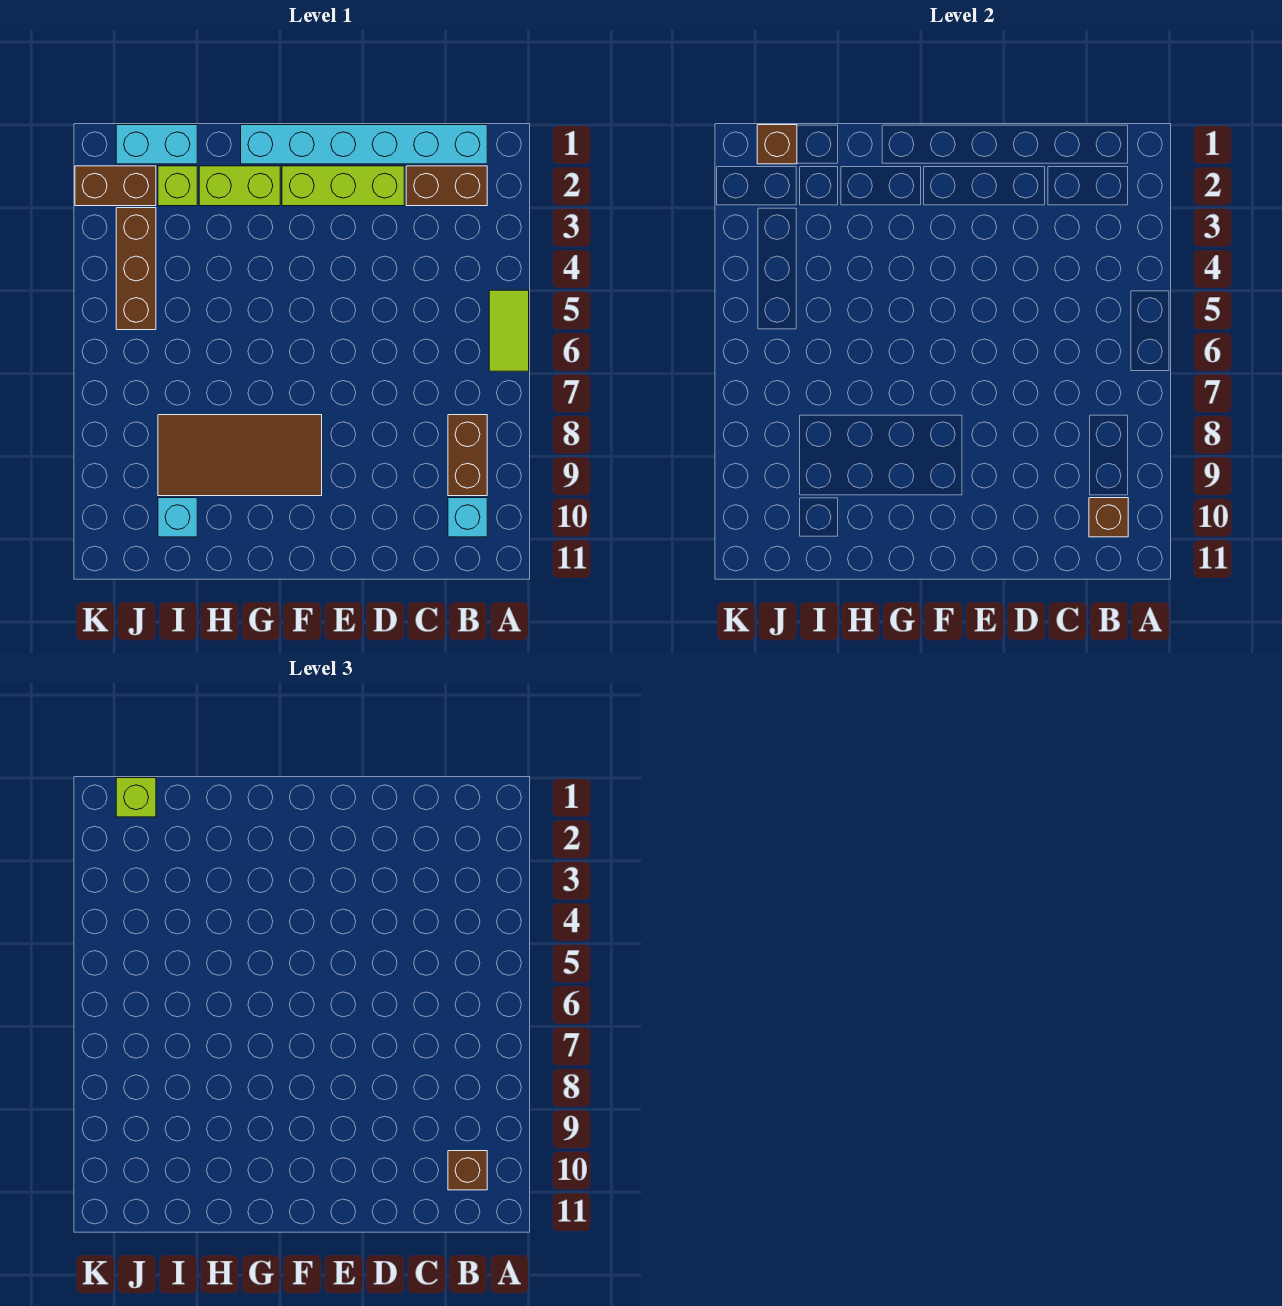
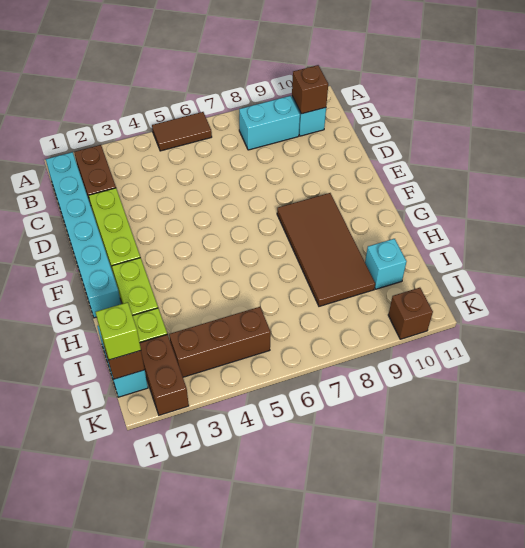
lime 1x2 tile [489,290,529,371] -> brown 1x2 tile [152,112,212,151]
brown 1x2 brick [448,415,487,496] -> cyan 1x2 brick [239,96,300,150]
brown 1x1 brick [448,1151,487,1190] -> brown 1x1 brick moved to [388,288,433,339]

